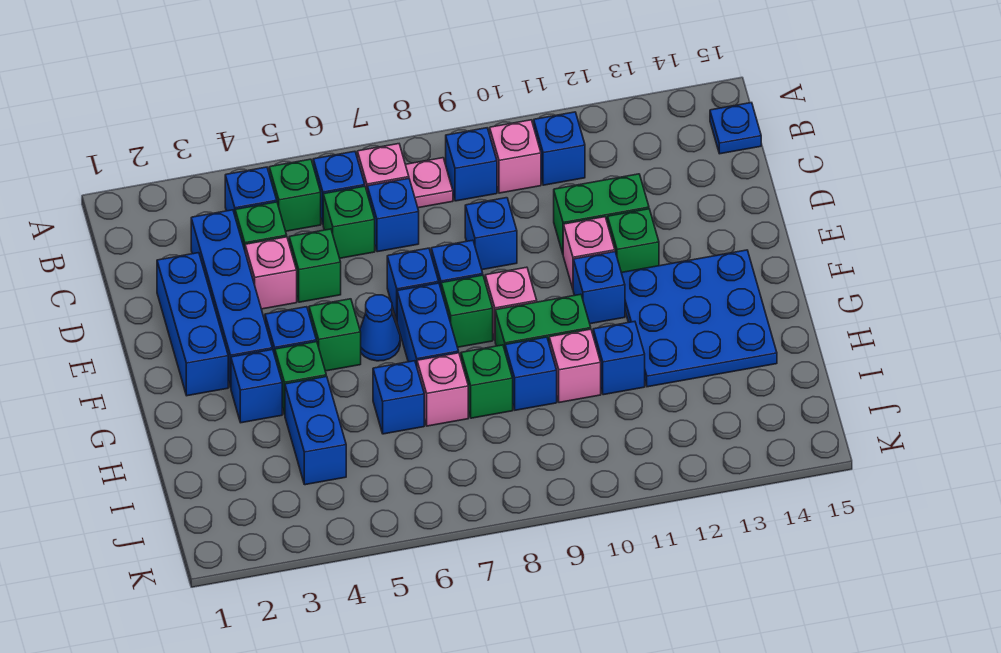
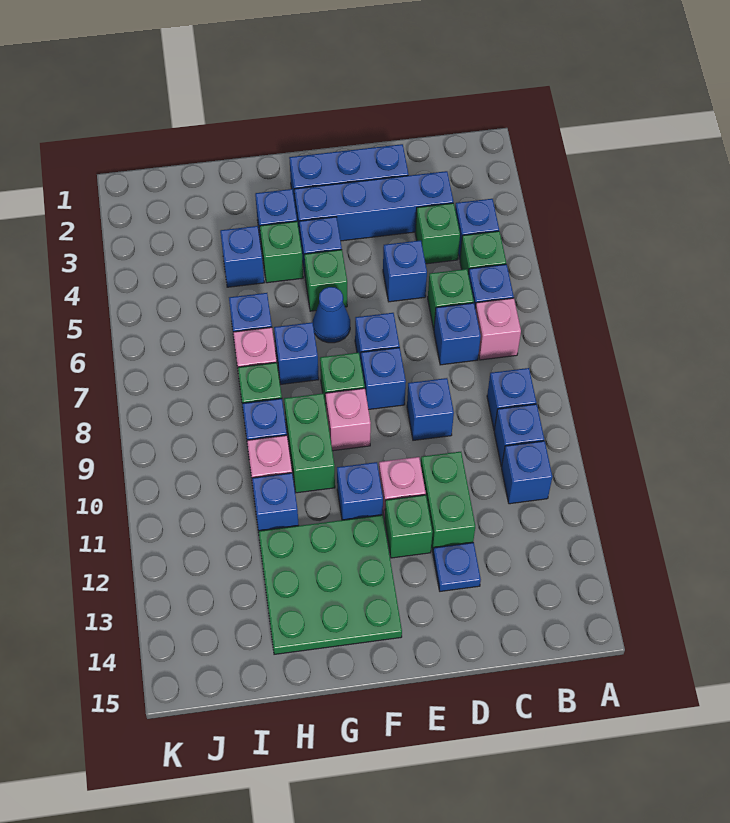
pink 1x1 plate [405,158,453,208] -> none
pink 1x1 brick [490,120,541,193] -> blue 1x1 brick [494,404,544,467]
blue 1x1 plate [710,103,761,154] -> blue 1x1 plate moved to [433,542,481,591]
pink 1x1 brick [245,237,297,309] -> none
green 1x1 brick [289,229,341,302] -> blue 1x1 brick [383,240,427,302]
blue 1x2 brick [397,283,459,366] -> blue 1x1 brick [274,322,319,384]
blue 3x3 plate [621,250,777,387] -> green 3x3 plate [258,515,402,654]
blue 1x2 brick [285,376,346,485] -> blue 1x1 brick [220,226,264,287]

